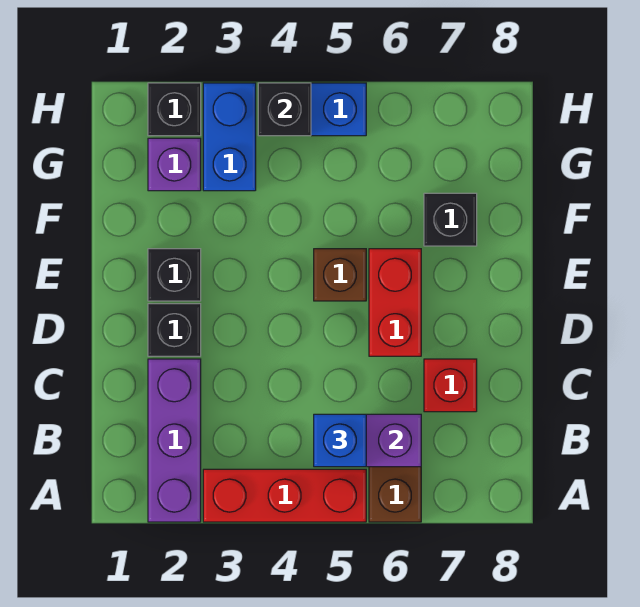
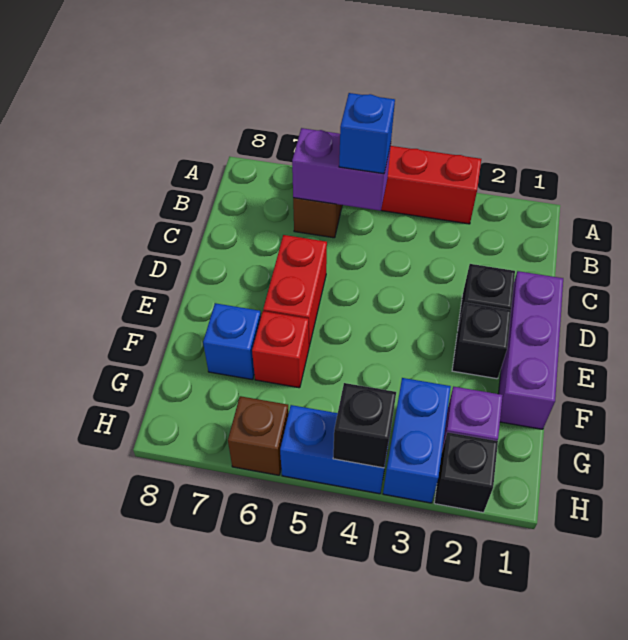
purple 1x3 brick [148,359,201,522] -> purple 1x3 brick moved to [498,271,563,429]
red 1x1 brick [424,359,477,412] -> red 1x1 brick moved to [252,311,309,388]
brown 1x1 brick [314,249,366,301] -> brown 1x1 brick moved to [228,396,289,475]
black 1x1 brick [424,193,477,246] -> blue 1x1 brick [203,303,261,380]

